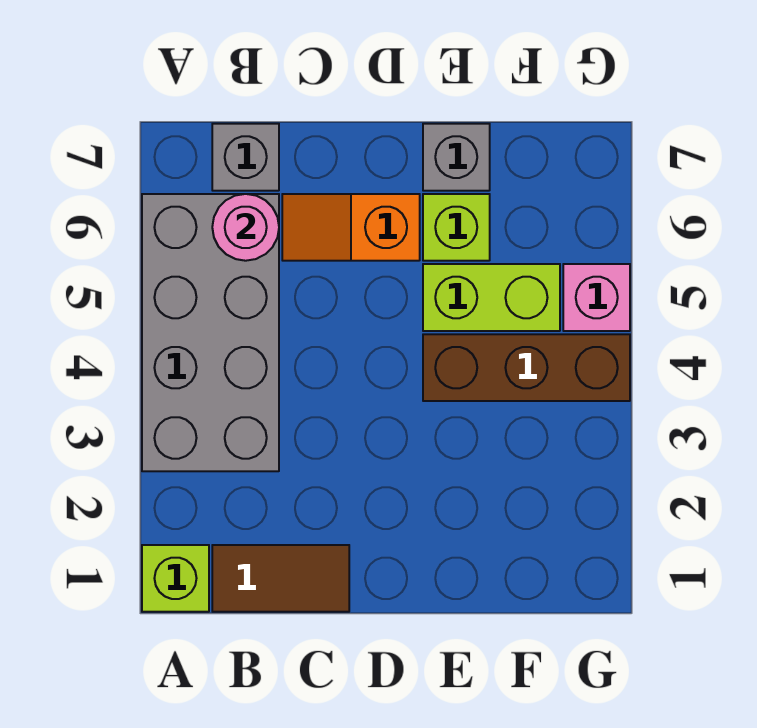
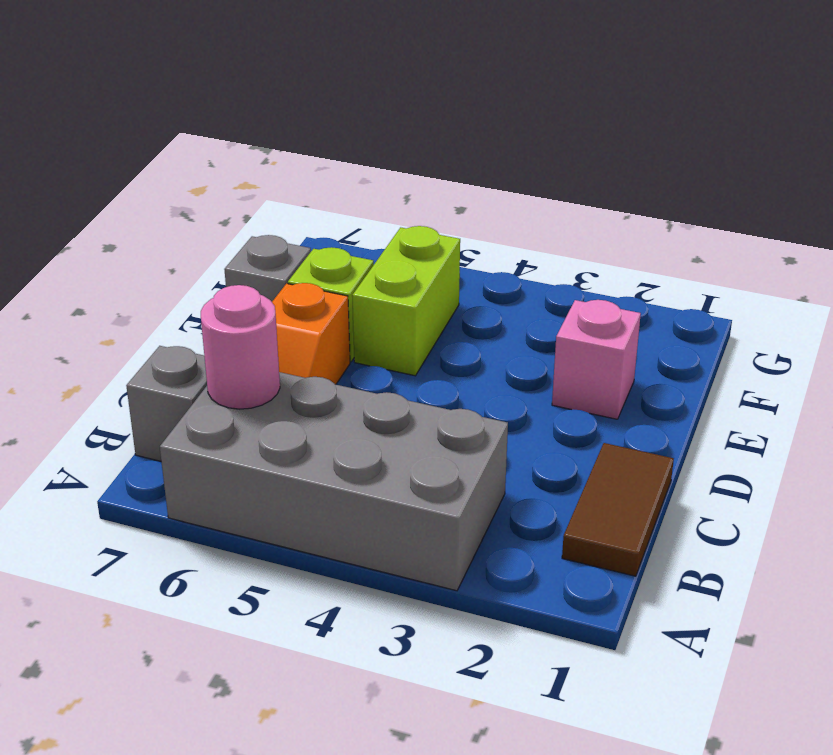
lime 1x1 brick [142,545,209,612] -> none
brown 1x3 brick [423,334,630,401] -> none
pink 1x1 brick [563,264,630,331] -> pink 1x1 brick moved to [552,300,641,419]

